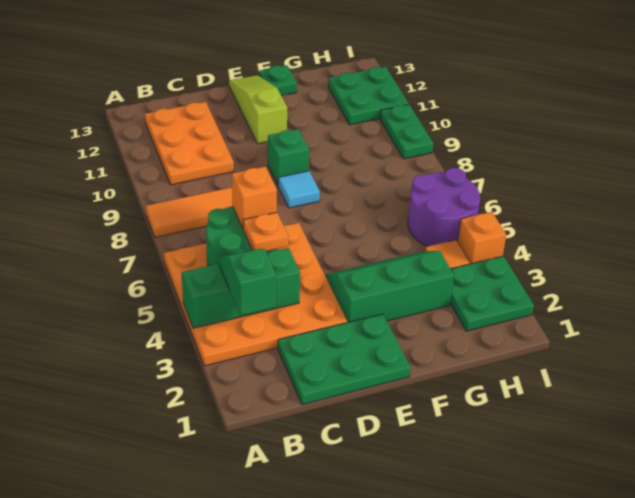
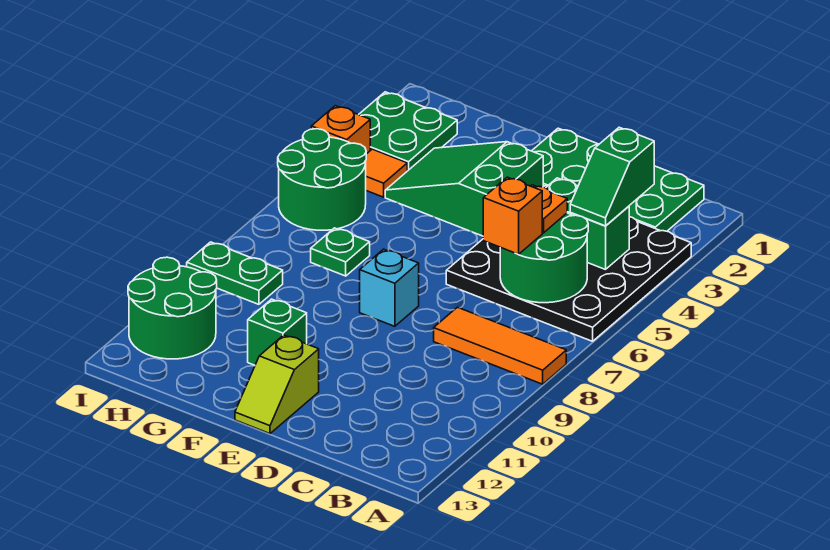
orange 4x4 plate [164,223,347,366] -> black 4x4 plate [446,186,691,341]
green 1x3 brick [182,248,300,328] -> green 1x2 brick [546,178,629,270]
orange 2x3 plate [145,102,234,185] -> none
green 2x3 plate [278,314,411,405] -> green 2x4 plate [532,128,704,231]
green 2x3 slope [325,251,454,323] -> green 2x3 slope turned to [385,142,543,236]
cyan 1x1 tile [278,171,320,208] -> cyan 1x1 brick [360,249,419,326]
green 1x1 brick [268,129,309,185] -> green 1x1 brick moved to [248,299,307,365]
lime 1x3 slope [229,75,287,144] -> lime 1x2 slope [235,335,319,434]
green 1x1 plate [259,65,297,96] -> green 1x1 plate moved to [311,228,370,276]
purple 2x2 round brick [408,168,480,246] -> green 2x2 round brick [278,129,366,230]
green 2x2 plate [328,67,409,125] -> green 2x2 round brick [128,257,217,359]
green 1x2 plate [380,104,433,159] -> green 1x2 plate turned to [187,242,283,304]

